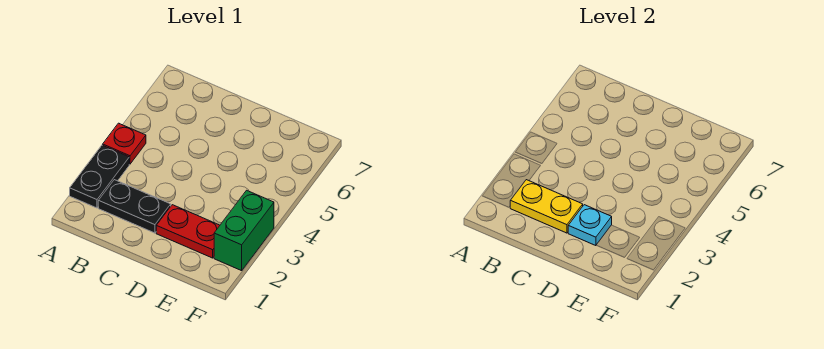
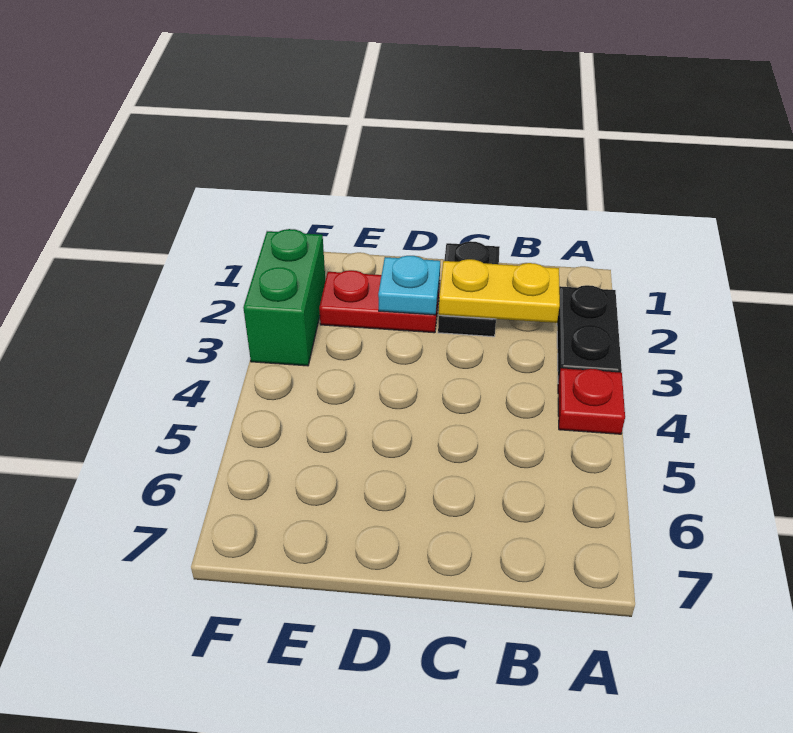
black 1x2 plate [98,180,171,233] -> black 1x2 plate turned to [438,241,500,337]

